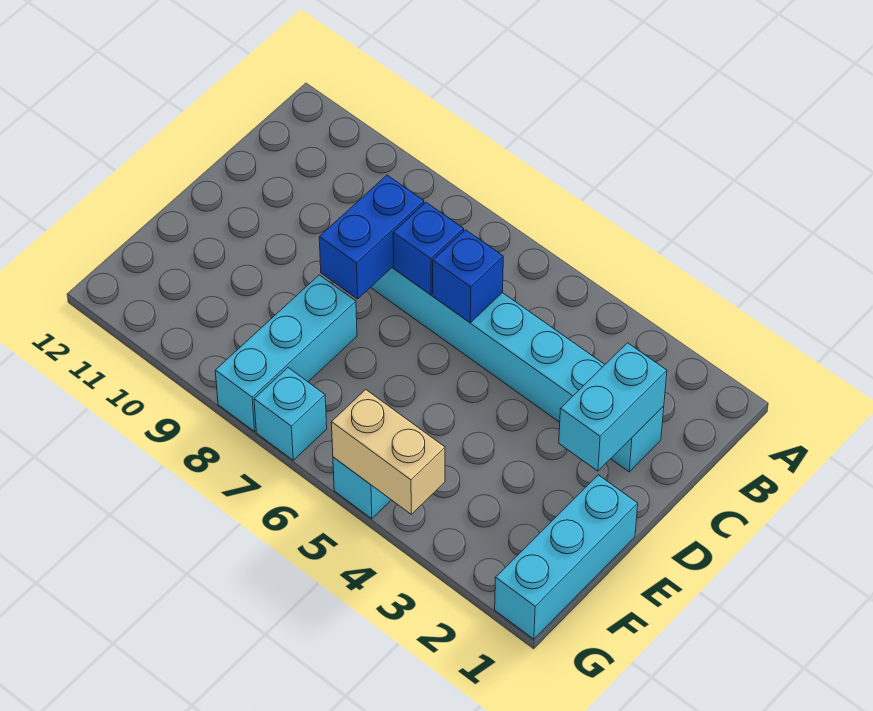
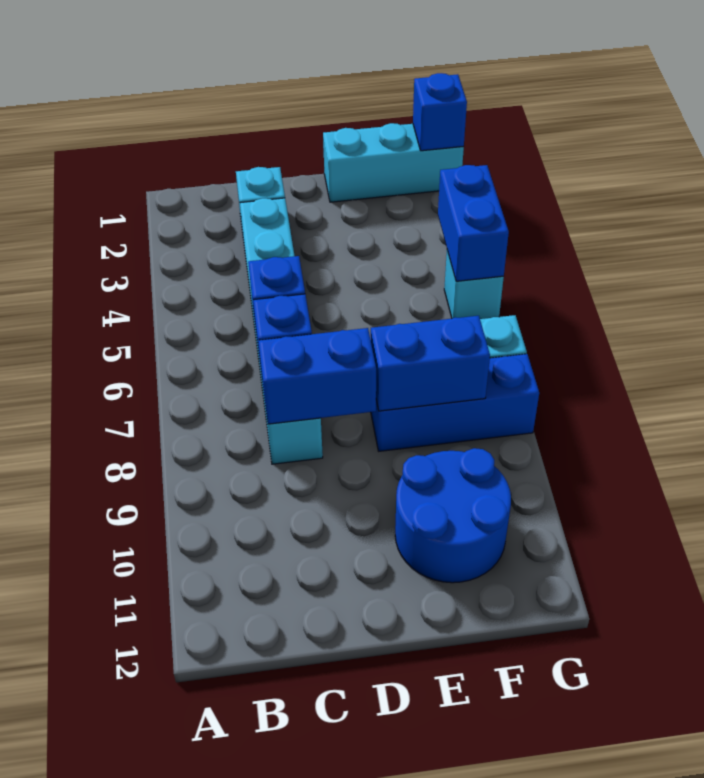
cyan 1x2 brick [559,343,667,471] -> none
cyan 1x3 brick [215,275,357,432] -> blue 1x3 brick [371,354,539,451]
none -> blue 1x2 brick [370,316,490,411]
none -> blue 2x2 round brick [395,448,511,583]
none -> blue 1x1 brick [413,73,467,151]
tan 1x2 brick [331,389,445,514] -> blue 1x2 brick [438,165,509,281]

